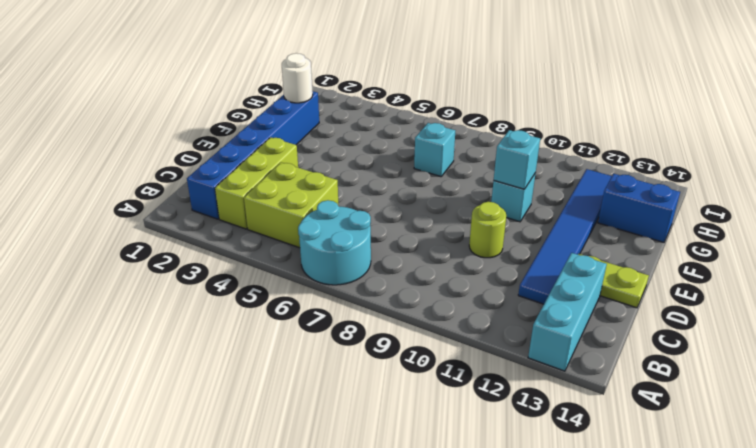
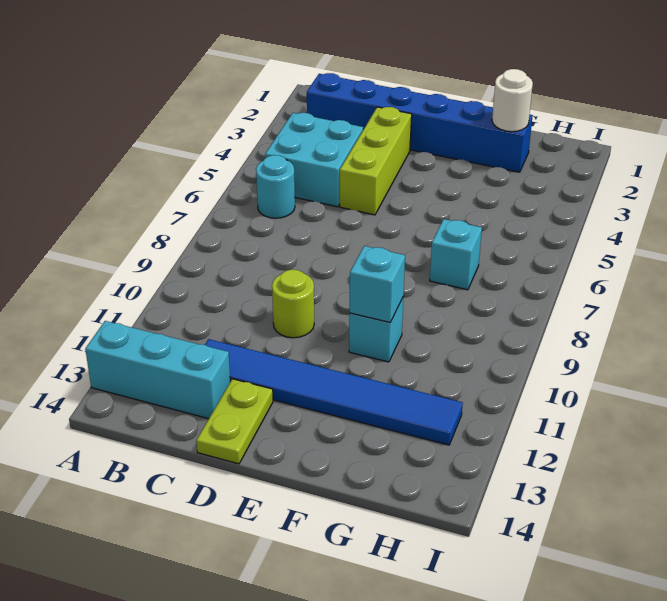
cyan 2x2 round brick [298,200,371,285] -> cyan 1x1 round brick [256,155,295,218]
lime 1x3 brick [215,137,298,229] -> lime 1x3 brick turned to [340,107,412,215]
lime 2x2 brick [244,162,338,248] -> cyan 2x2 brick [265,113,363,207]
blue 1x2 brick [598,174,680,242] -> none

